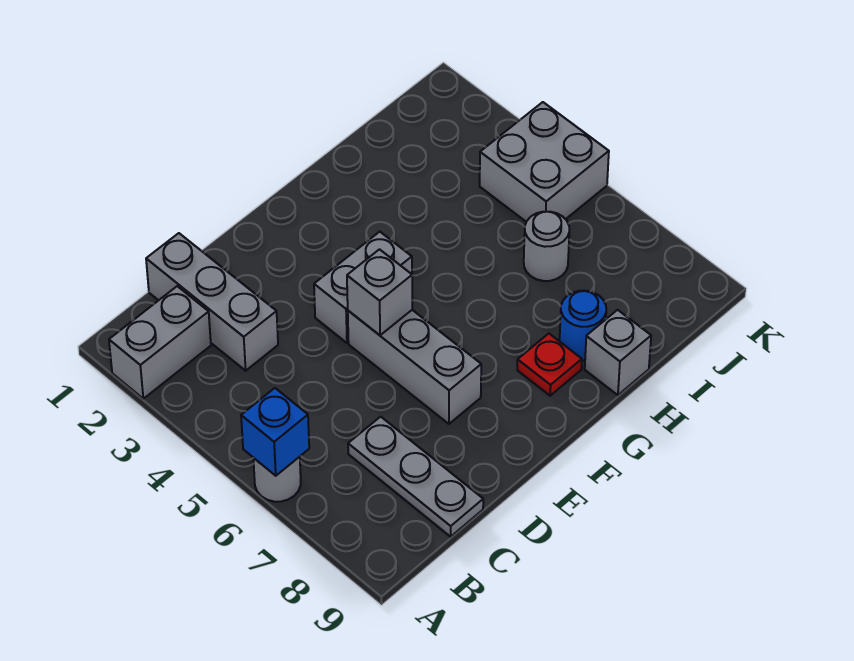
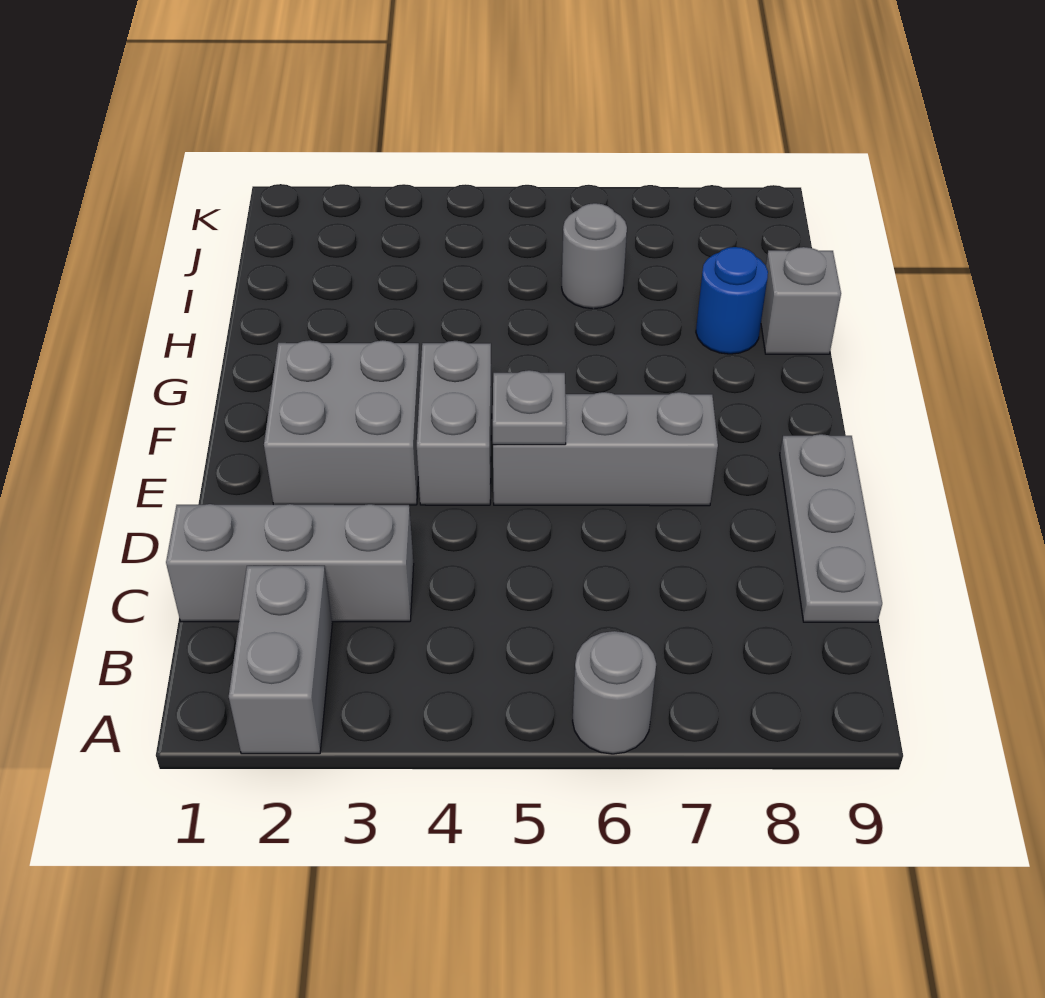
blue 1x1 brick [241,388,309,476] -> none
grey 1x3 plate [348,417,483,537] -> grey 1x3 plate turned to [780,434,882,622]
grey 1x1 brick [347,249,412,335] -> grey 1x1 plate [493,370,566,445]
red 1x1 plate [517,334,582,396] -> none
grey 2x2 brick [480,102,609,222] -> grey 2x2 brick moved to [264,340,421,505]

